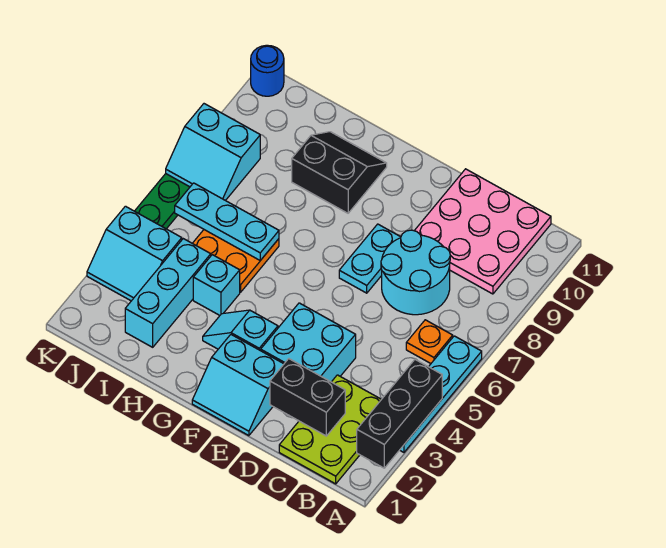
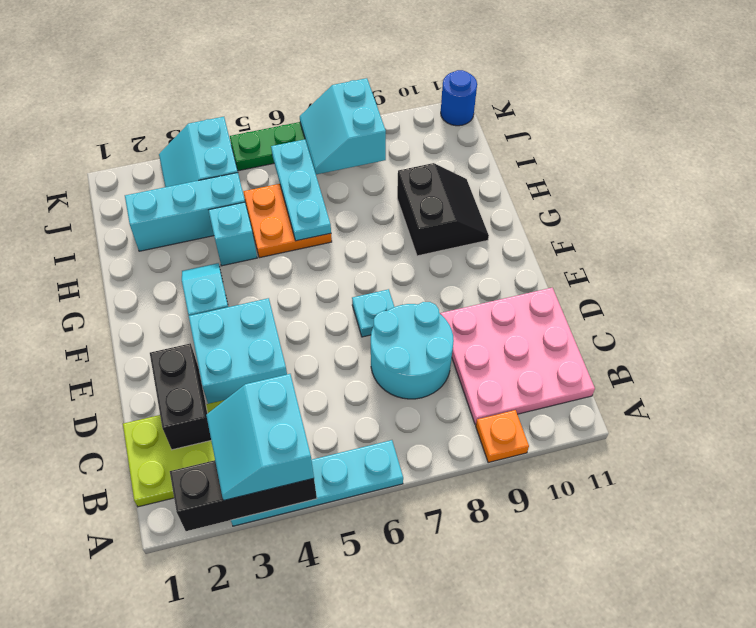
orange 1x1 plate [406,320,453,363] -> orange 1x1 plate moved to [476,410,529,463]
cyan 2x2 slope [192,335,284,436] -> cyan 2x2 slope moved to [206,374,314,500]
cyan 1x2 plate [339,224,401,293] -> cyan 1x1 plate [352,289,394,337]

